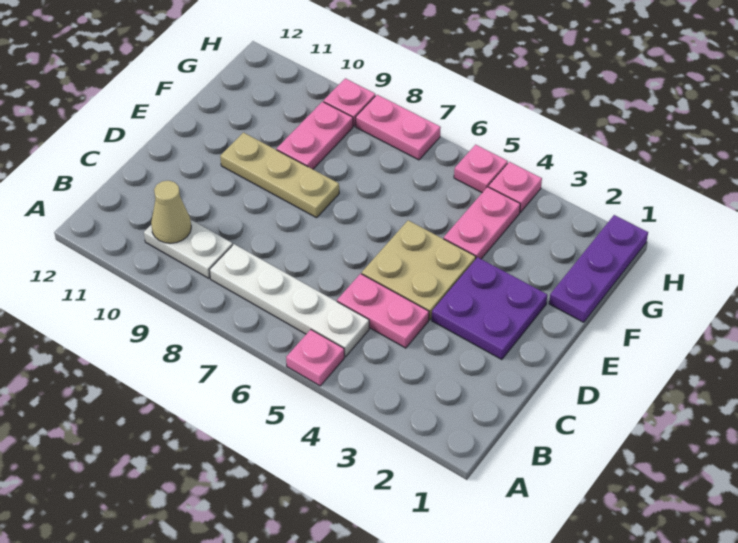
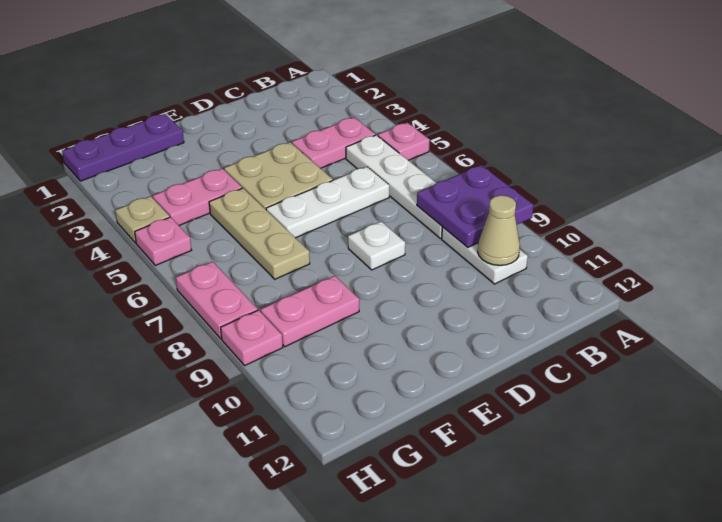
pink 1x2 plate [337,274,429,348] -> pink 1x2 plate turned to [292,117,375,168]
none -> white 1x3 plate [266,167,389,238]
purple 2x2 plate [432,257,547,360] -> purple 2x2 plate moved to [417,165,534,247]
none -> white 1x1 plate [348,221,405,270]
tan 1x3 plate [220,133,339,218] -> tan 1x3 plate moved to [209,188,310,279]
pink 1x1 plate [489,162,542,212] -> tan 1x1 plate [115,196,170,243]

